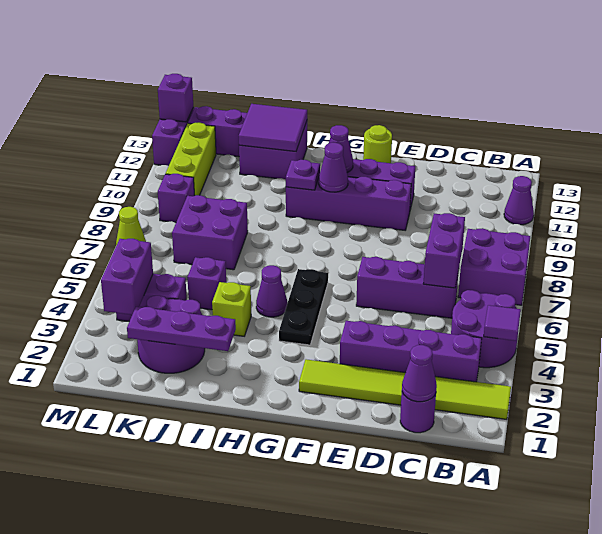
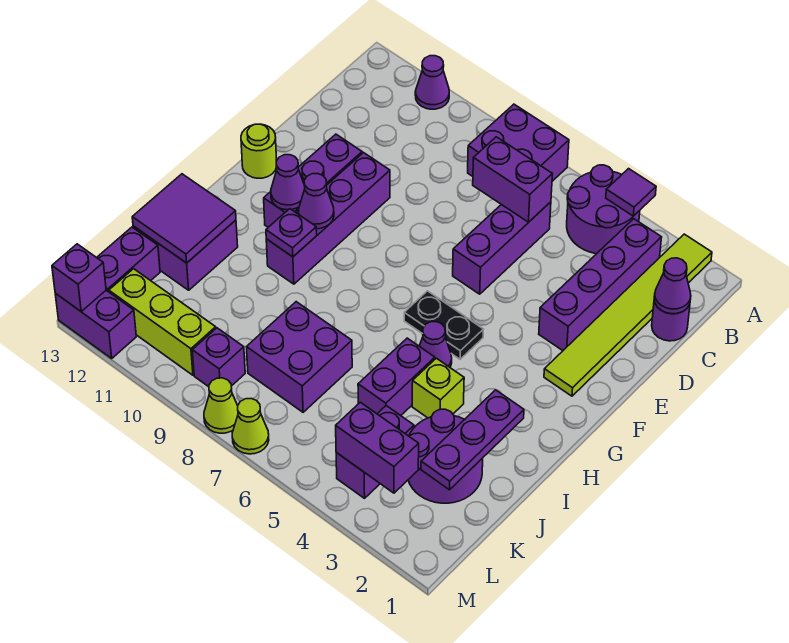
black 1x3 plate [279,269,328,345] -> black 1x2 plate [404,291,484,359]
purple 1x1 brick [187,257,226,310] -> purple 1x2 brick [358,338,435,416]
none -> lime 1x1 cone [204,378,238,433]

